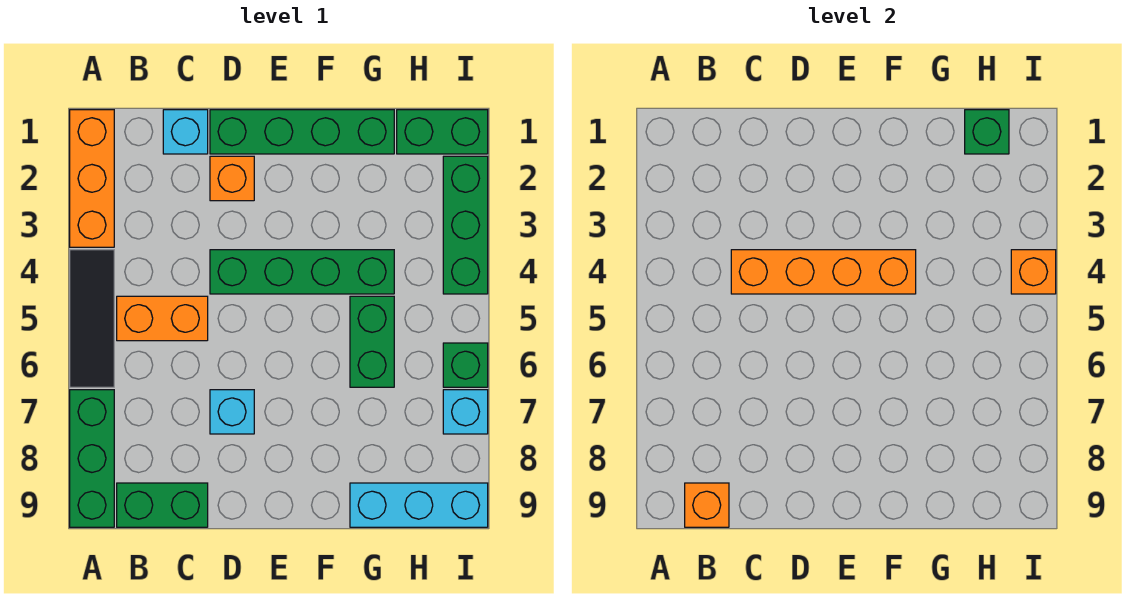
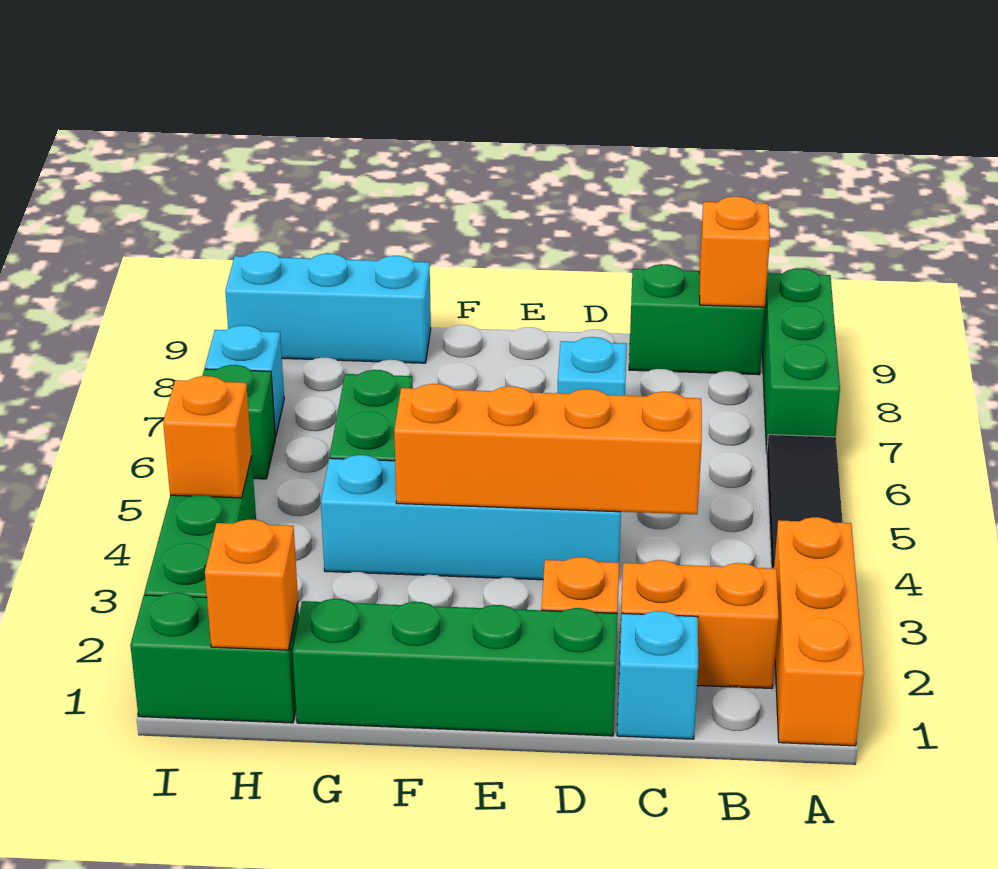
orange 1x2 brick [117,296,208,341] -> orange 1x2 brick moved to [619,560,779,689]
green 1x4 brick [210,250,394,294] -> cyan 1x4 brick [321,455,621,580]
green 1x1 brick [965,110,1009,154] -> orange 1x1 brick [205,520,298,650]

